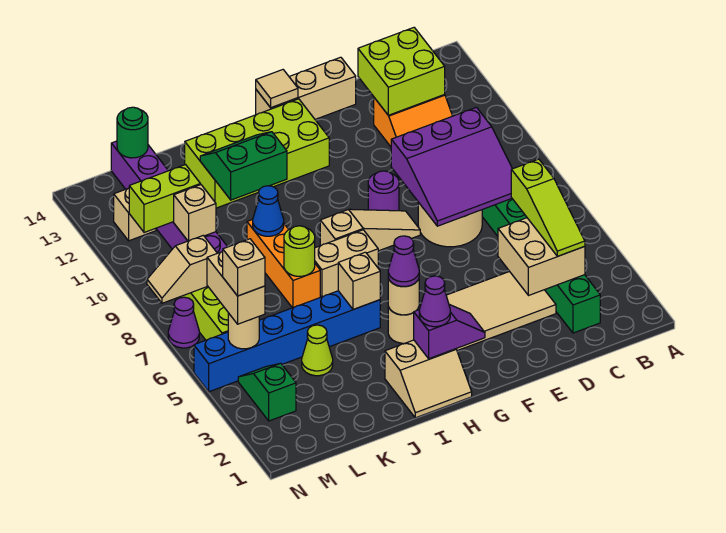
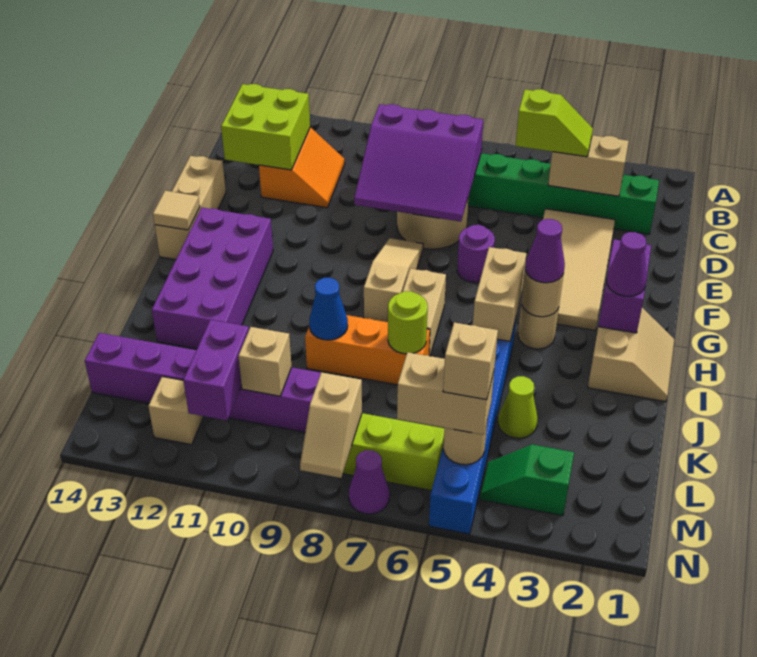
tan 2x2 brick [498,218,585,296] -> tan 1x2 brick [548,135,629,196]
lime 1x3 slope [511,159,585,256] -> lime 1x2 slope [515,89,593,157]
purple 3x3 slope [391,107,512,226] -> purple 3x3 slope turned to [354,104,483,222]
purple 1x1 round brick [368,171,399,211] -> purple 1x1 round brick moved to [457,225,495,283]
purple 1x2 slope [413,304,485,359] -> purple 1x2 brick [598,239,651,333]
lime 2x4 brick [185,99,329,208] -> purple 2x4 brick [152,208,273,349]
tan 1x1 brick [338,252,380,310] -> tan 1x2 brick [473,247,526,341]
green 2x2 slope [200,132,287,200] -> none
lime 1x2 brick [129,165,200,233] -> purple 1x2 brick [183,320,249,420]
green 1x1 round brick [117,107,148,158] -> none

